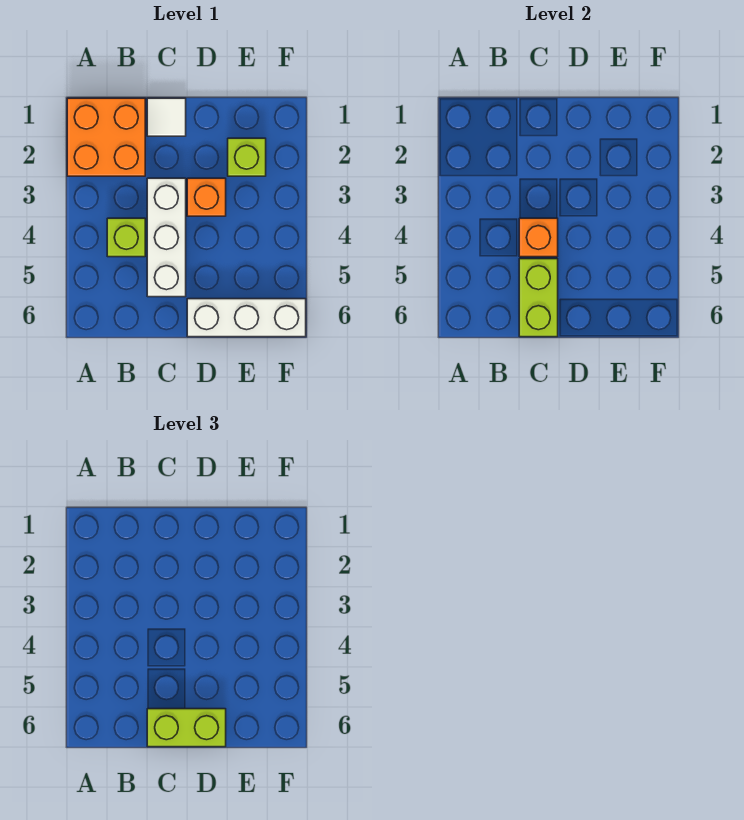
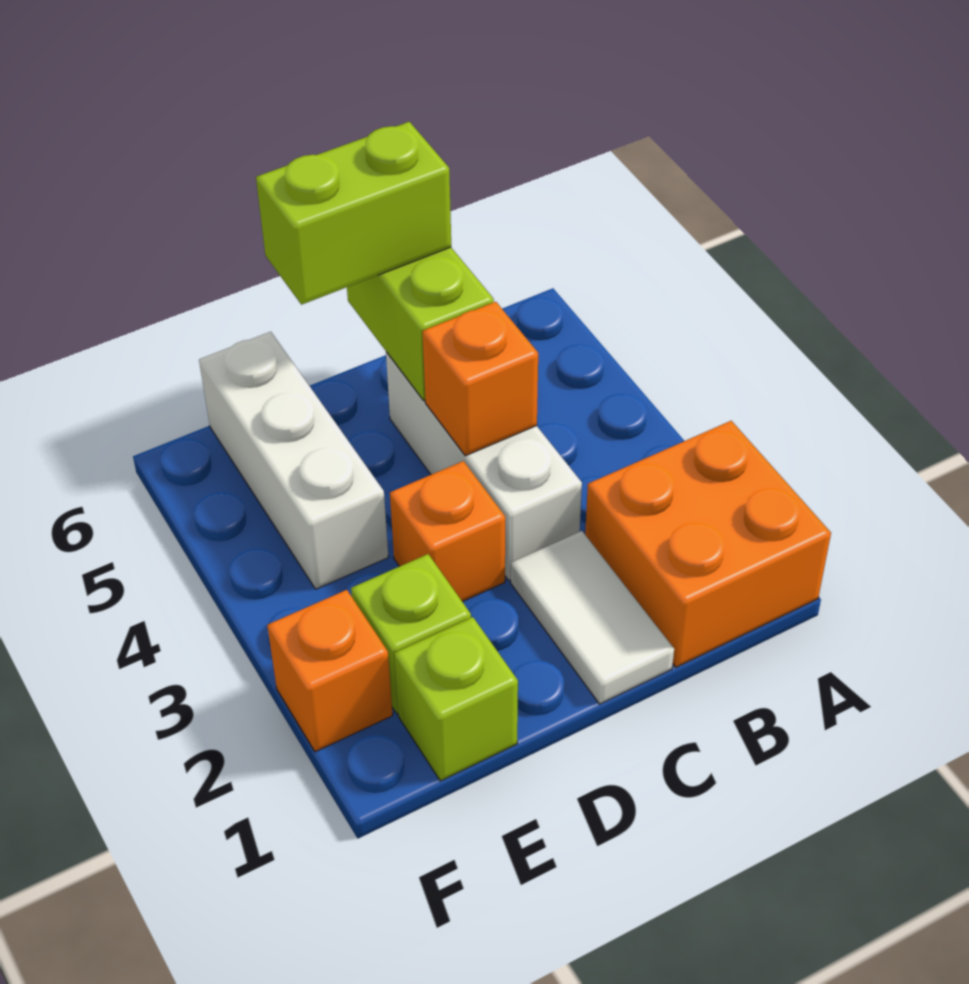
lime 1x1 brick [107,218,145,257] -> lime 1x1 brick moved to [394,617,518,781]
white 1x1 tile [147,98,186,136] -> white 1x2 tile [511,531,674,704]
white 1x3 brick [187,299,306,337] -> white 1x3 brick turned to [199,332,388,589]
none -> orange 1x1 brick [267,590,393,752]

